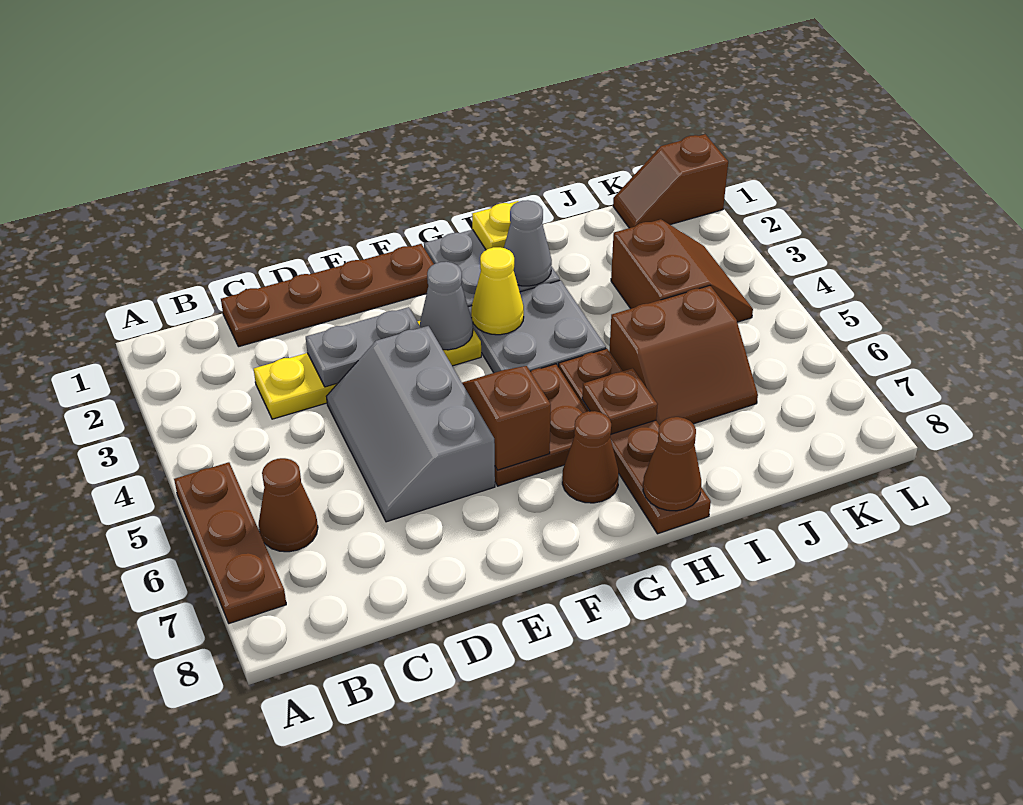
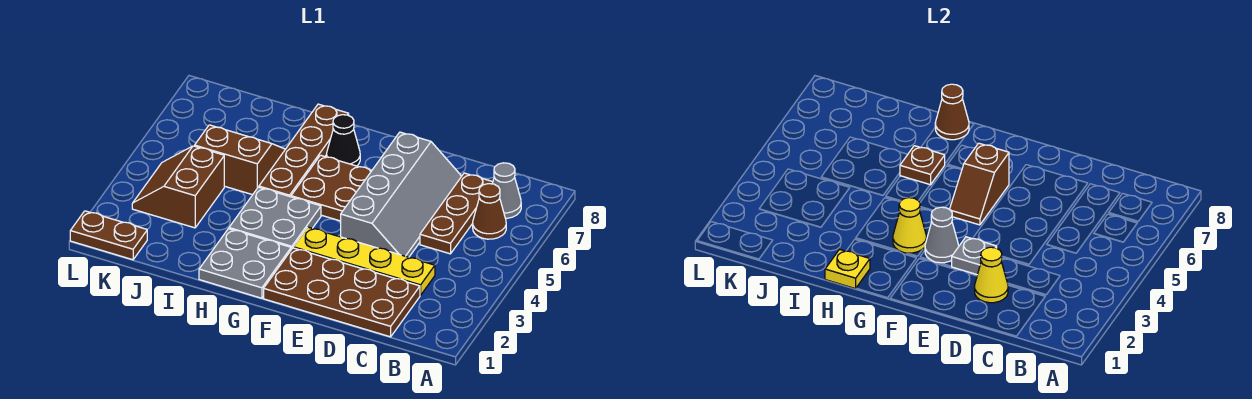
brown 1x3 plate [174,462,286,623] -> brown 1x3 plate moved to [420,173,493,254]
brown 1x4 plate [221,244,434,347] -> brown 2x4 plate [264,248,420,337]
none -> yellow 1x1 cone [975,247,1008,303]
grey 1x2 plate [306,307,421,387] -> grey 1x1 plate [951,237,997,275]
grey 2x3 slope [326,326,495,522] -> grey 2x4 slope [341,132,462,257]
brown 1x1 cone [562,411,619,503] -> black 1x1 cone [327,115,360,166]
grey 1x1 cone [504,200,552,286] -> grey 1x1 cone moved to [492,163,521,218]
brown 1x2 slope [613,134,728,228] -> brown 1x2 plate [70,211,147,260]

